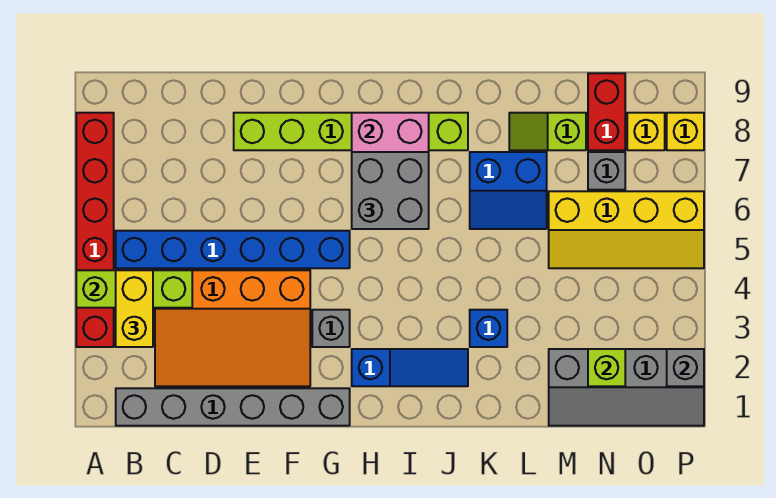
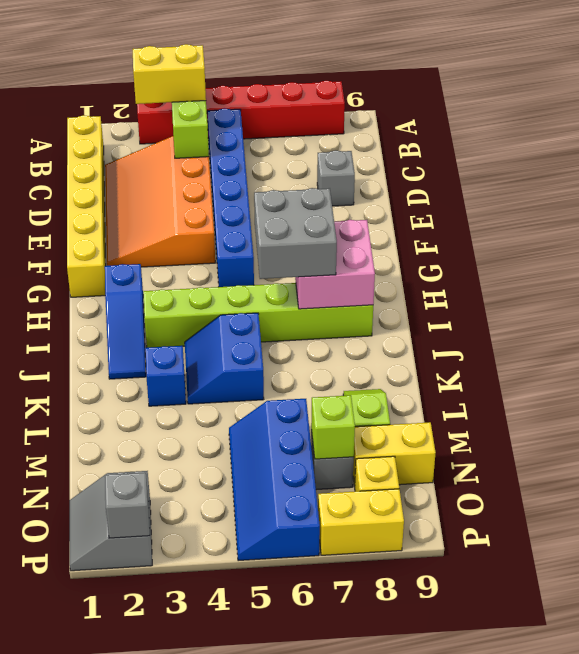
grey 1x6 brick [116,388,350,426] -> yellow 1x6 brick [67,115,106,297]
lime 1x6 brick [234,113,468,150] -> lime 1x6 brick turned to [143,283,373,348]
grey 1x1 brick [312,310,350,347] -> grey 1x1 brick moved to [317,150,355,206]
blue 2x2 slope [470,152,547,229] -> blue 2x2 slope moved to [185,313,264,404]
grey 2x4 slope [549,349,704,426] -> grey 2x2 slope [70,471,152,571]
yellow 2x4 slope [549,191,704,268] -> blue 2x4 slope [229,399,320,561]
lime 1x1 brick [588,349,625,386] -> lime 1x1 brick moved to [311,395,355,459]
red 1x2 brick [588,73,625,150] -> yellow 1x2 brick [353,422,436,487]
yellow 1x1 brick [667,113,704,150] -> yellow 1x2 brick [318,489,404,555]

